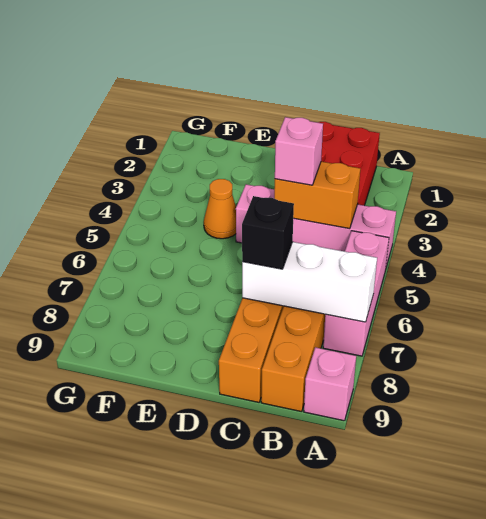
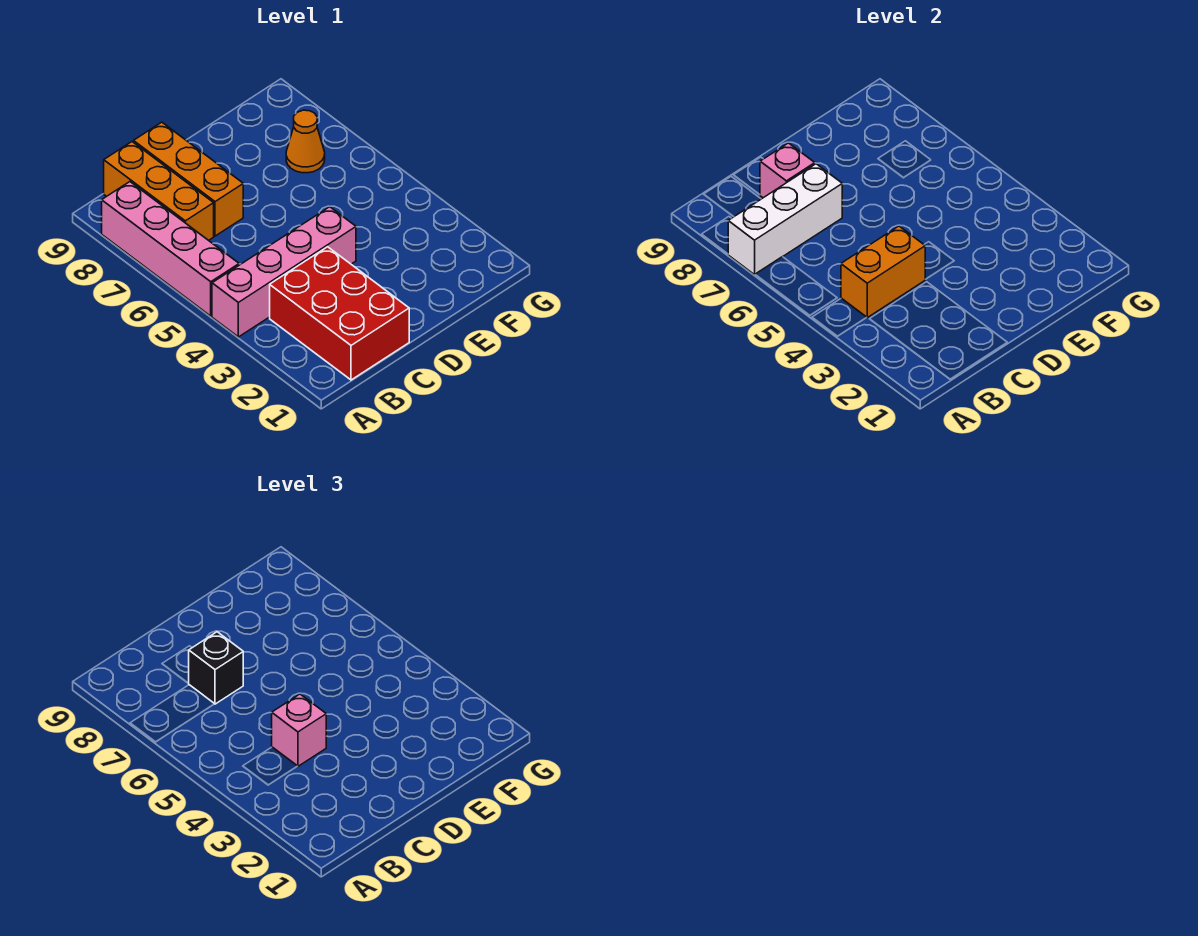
pink 1x3 brick [323,231,389,356] -> pink 1x4 brick [102,182,239,316]
pink 1x1 brick [304,347,356,421] -> pink 1x1 brick moved to [760,143,815,198]
orange 1x1 cone [204,179,236,239] -> orange 1x1 cone moved to [286,110,325,173]

